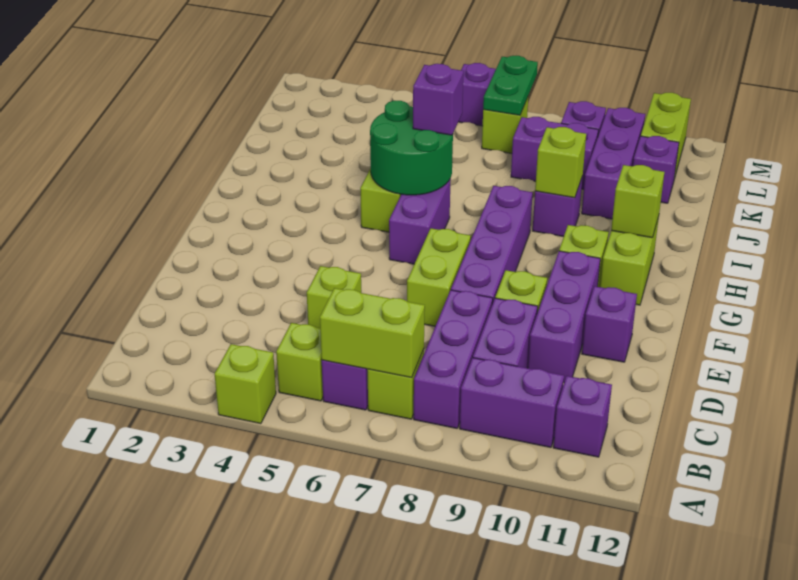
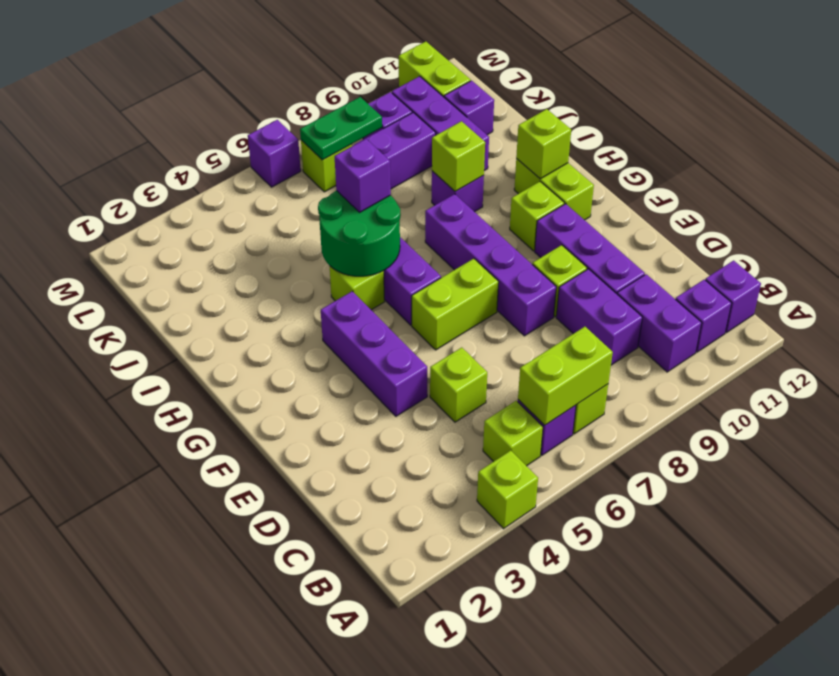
purple 1x3 brick [414,290,493,428] -> purple 1x3 brick moved to [321,291,427,416]
purple 1x2 brick [460,358,564,447] -> purple 1x2 brick turned to [617,274,702,372]
lime 1x2 brick [407,228,471,326] -> lime 1x2 brick turned to [412,259,499,350]
purple 1x1 brick [582,286,637,362] -> purple 1x1 brick moved to [705,261,761,333]
green 1x2 plate [483,56,538,115] -> green 1x2 plate turned to [300,97,382,160]

